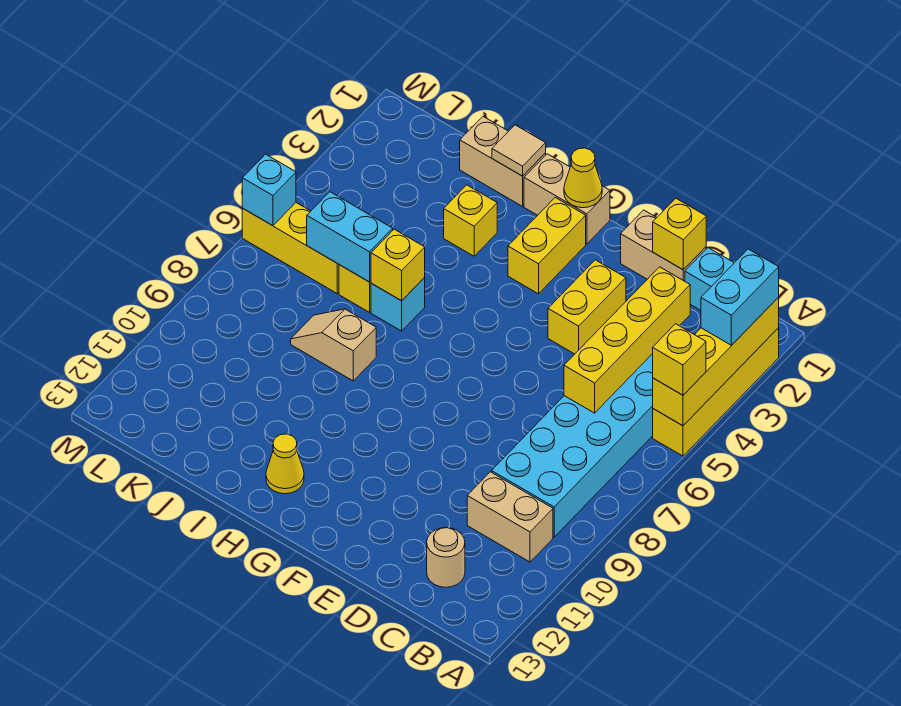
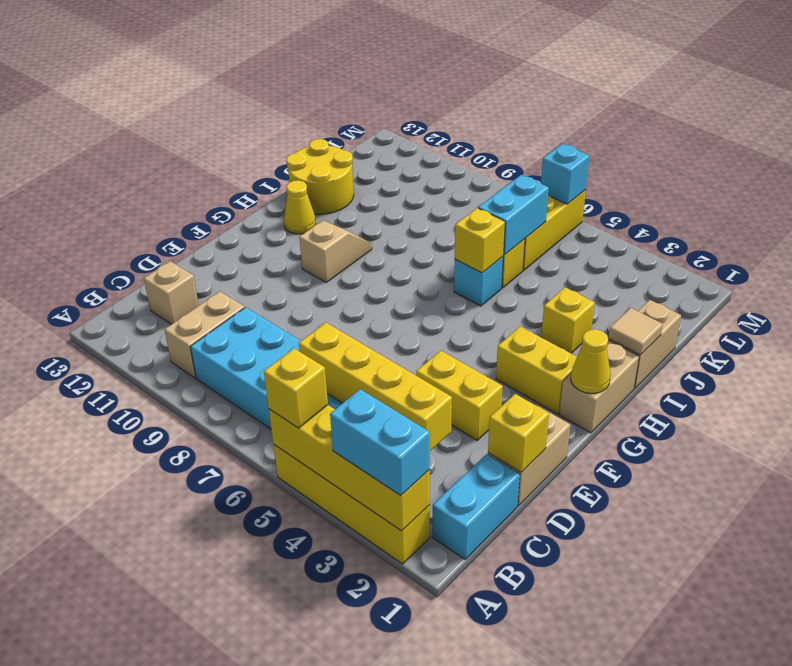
tan 1x1 round brick [427,528,465,587] -> tan 1x1 brick [144,261,199,324]
tan 1x2 slope [291,309,376,381] -> tan 1x2 slope moved to [299,220,372,282]
none -> yellow 2x2 round brick [286,139,354,214]

